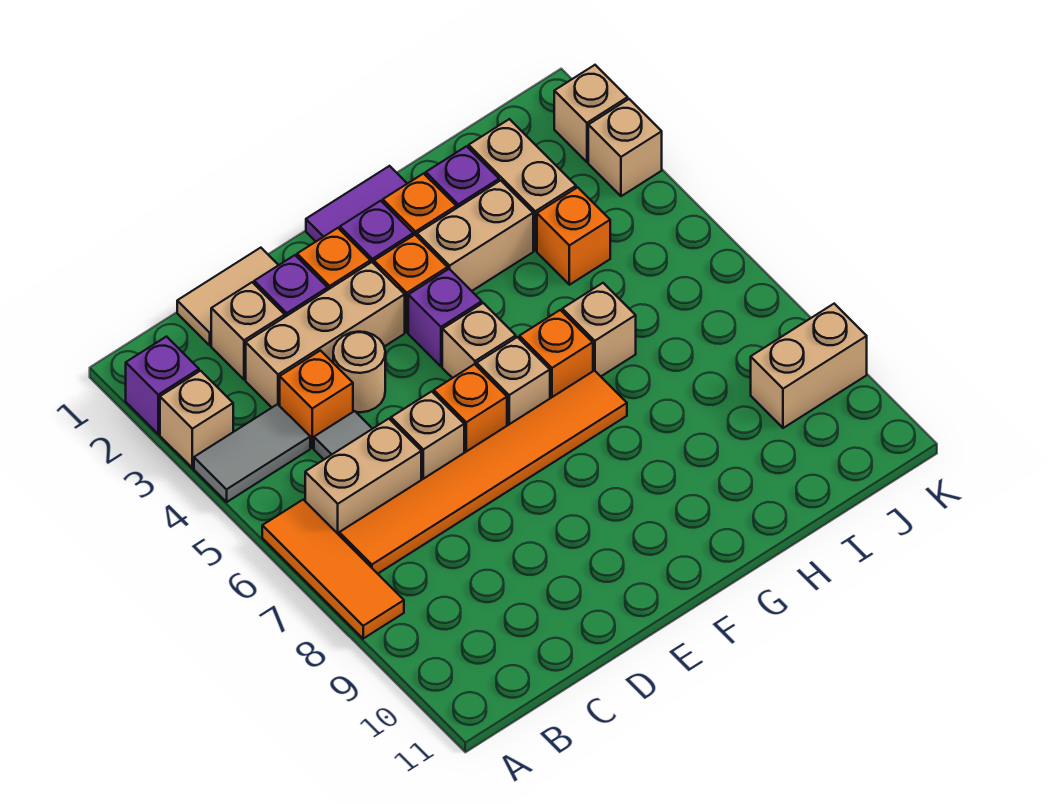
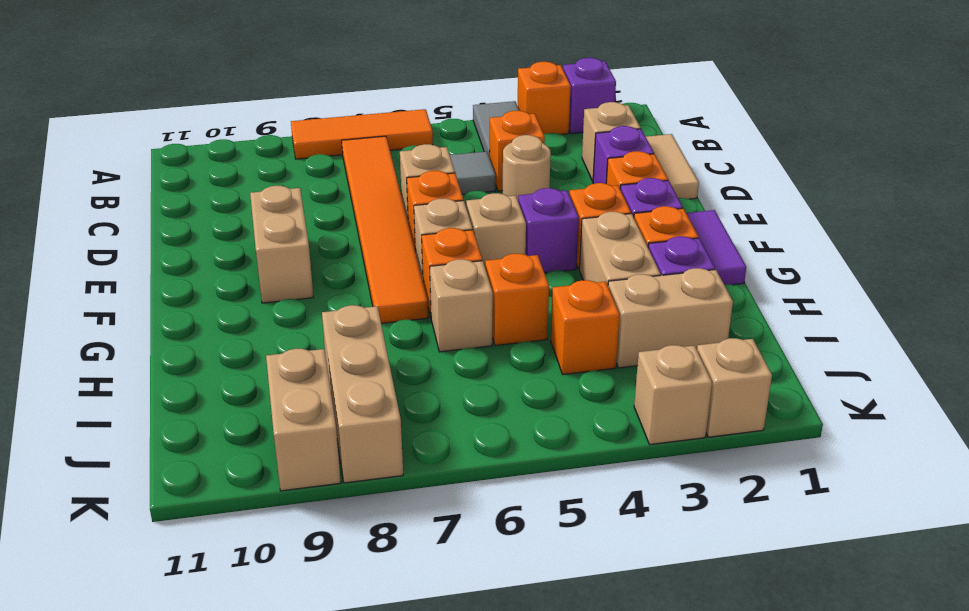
tan 1x1 brick [160,371,233,468] -> orange 1x1 brick [518,62,571,135]
tan 1x2 brick [305,419,421,535] -> tan 1x2 brick moved to [250,186,313,303]
tan 1x3 brick [246,262,405,407] -> tan 1x3 brick moved to [322,305,403,483]
none -> orange 1x1 brick [485,254,549,346]

